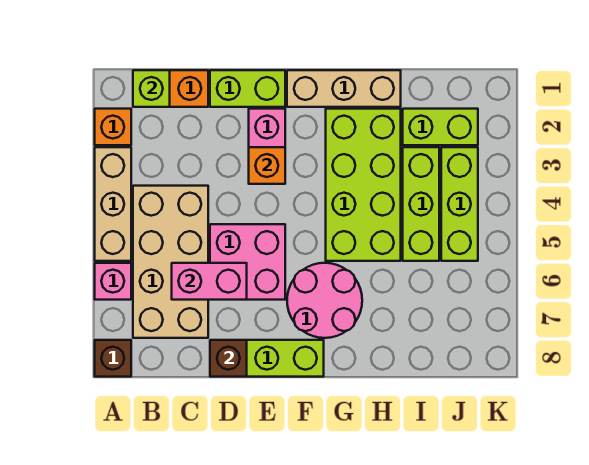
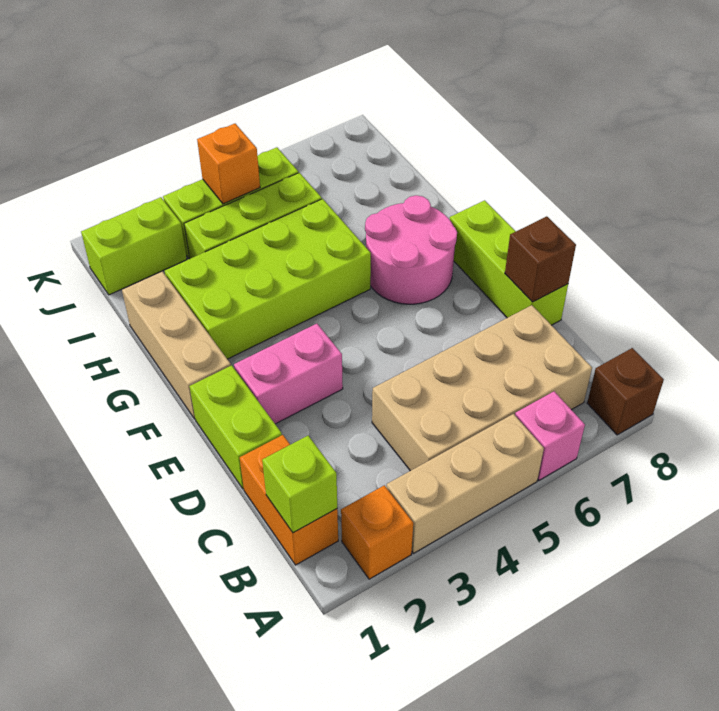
pink 1x2 brick [172,263,247,300] -> none
pink 2x2 brick [210,224,285,300] -> none
orange 1x1 brick [249,147,285,184] -> orange 1x1 brick moved to [197,124,260,204]
lime 1x2 brick [403,109,478,145] -> lime 1x2 brick turned to [81,197,187,295]

